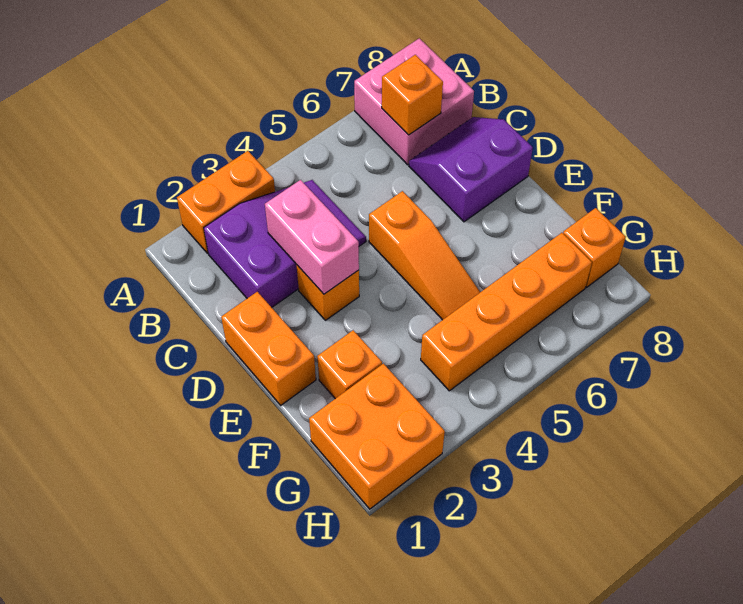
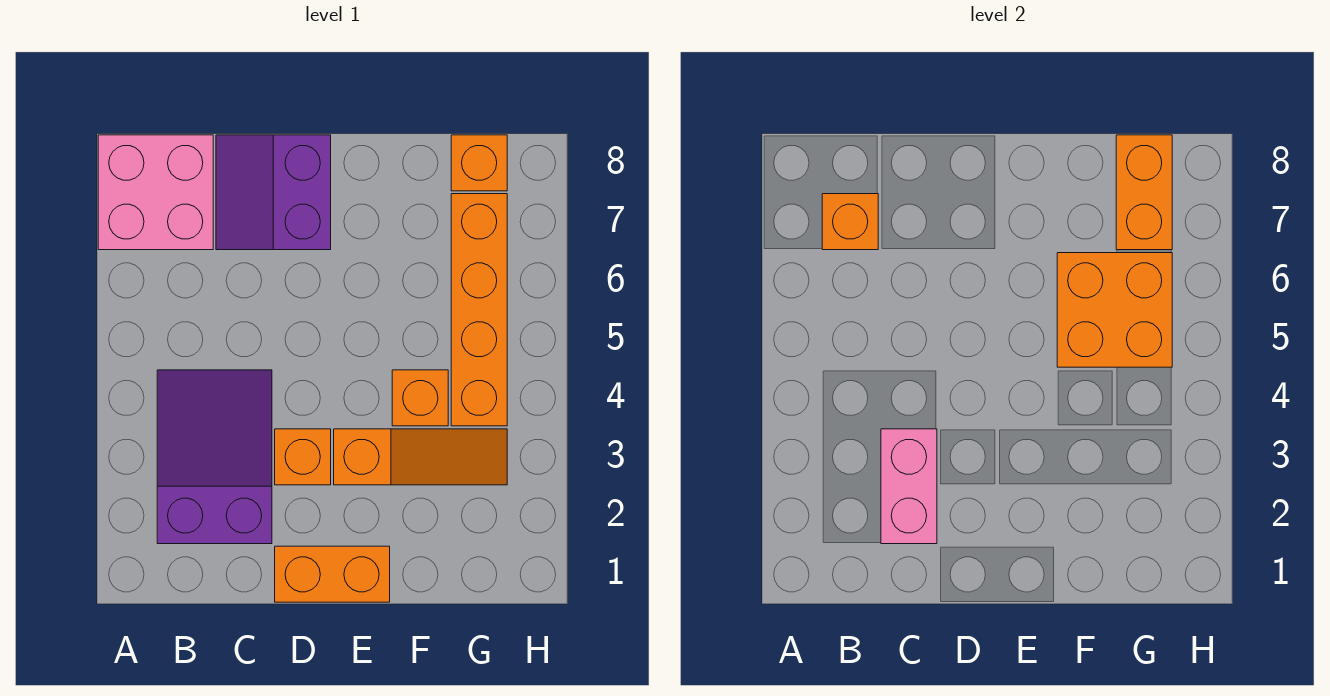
orange 1x2 brick [177,151,275,253] -> orange 1x2 brick moved to [1116,135,1172,250]
pink 1x2 brick [265,180,359,294] -> pink 1x2 brick turned to [881,429,937,544]
orange 1x3 slope [369,191,480,320] -> orange 1x3 slope moved to [334,429,507,485]
orange 1x1 brick [317,330,382,399] -> orange 1x1 brick moved to [392,370,448,426]
orange 2x2 brick [309,364,445,509] -> orange 2x2 brick moved to [1057,253,1172,367]

